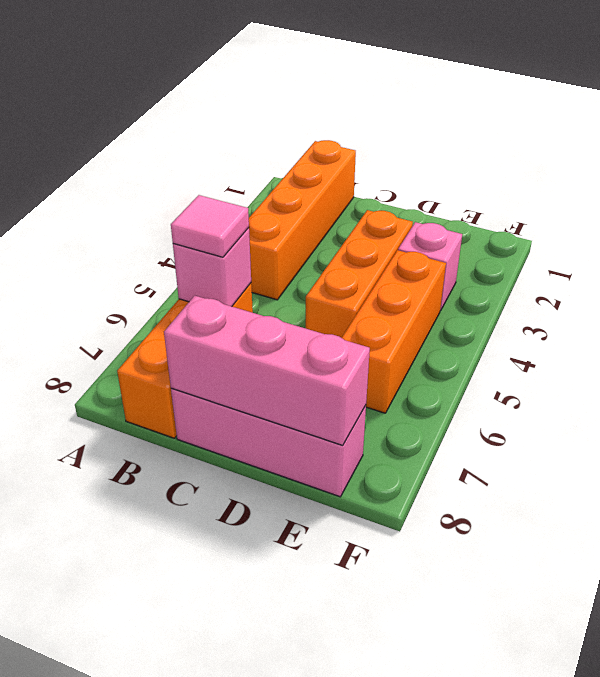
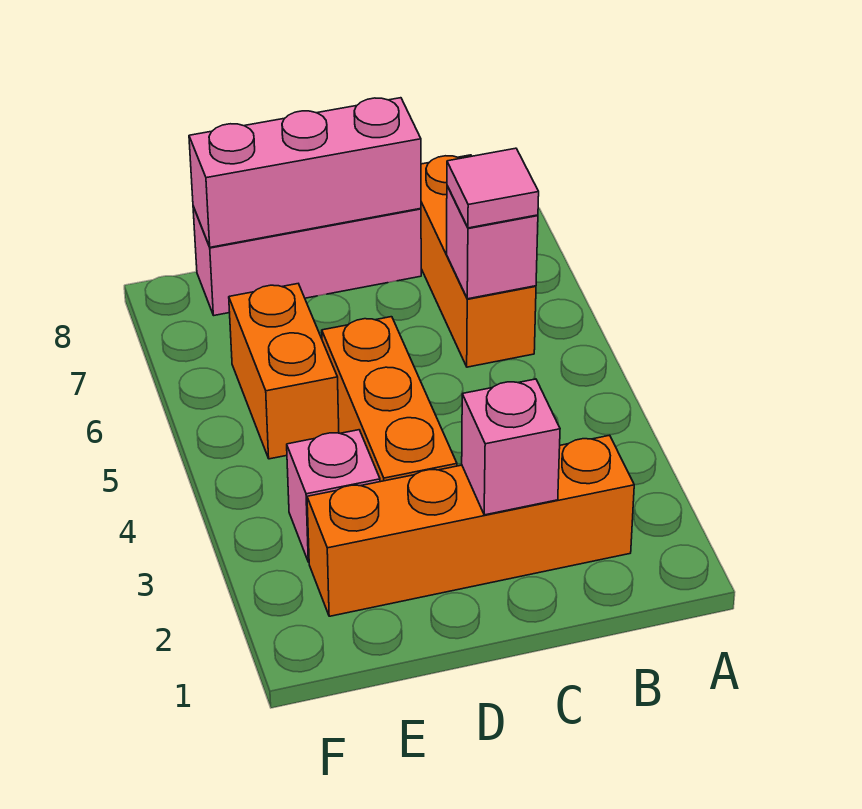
orange 1x4 brick [249,140,356,300] -> orange 1x4 brick turned to [307,435,634,616]
none -> pink 1x1 brick [462,379,560,515]
orange 1x3 brick [342,250,446,413] -> orange 1x2 brick [229,284,339,459]

